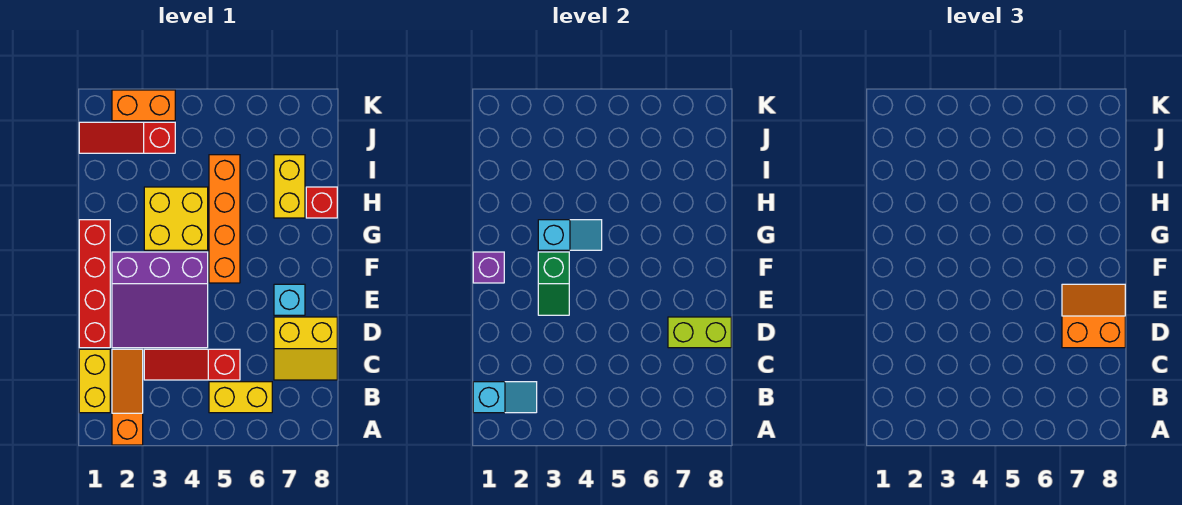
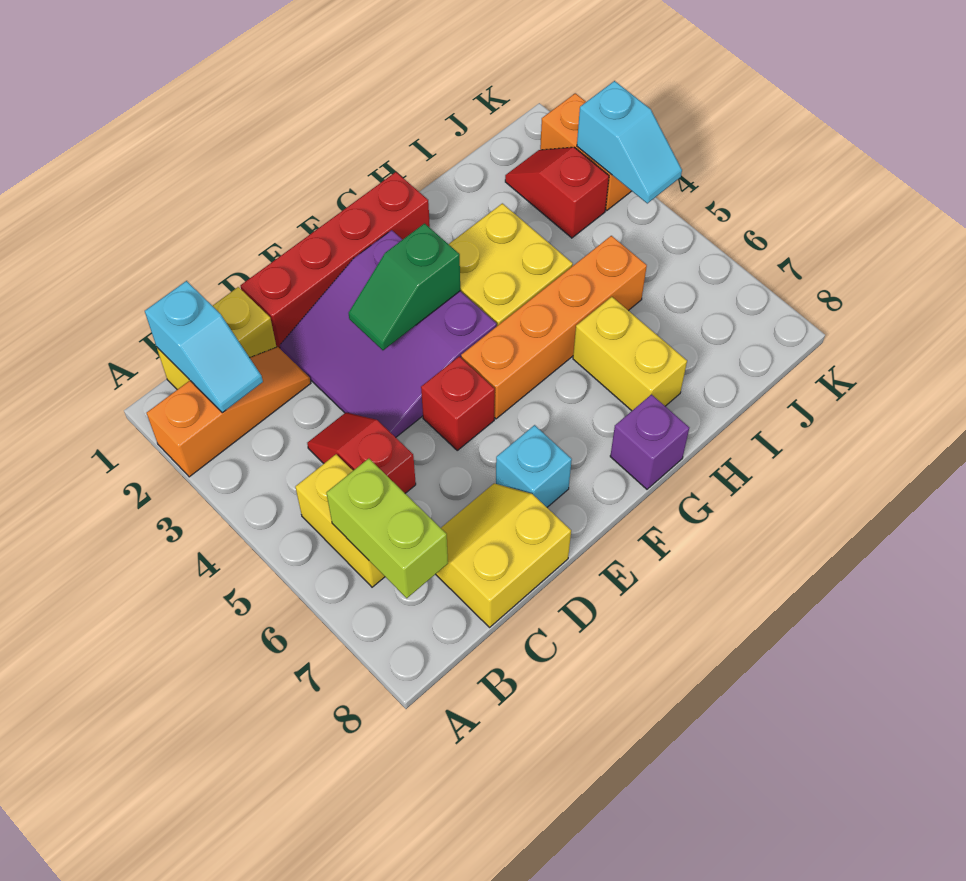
red 1x3 slope [144,349,240,380] -> red 1x2 slope [307,413,416,493]
yellow 2x2 slope [274,317,337,380] -> yellow 2x2 slope turned to [436,483,571,627]
lime 1x2 brick [668,317,731,348] -> lime 1x2 brick moved to [326,459,448,598]
orange 2x2 slope [1062,284,1125,348] -> none
purple 1x1 brick [473,252,504,283] -> purple 1x1 brick moved to [610,395,689,489]
cyan 1x2 slope [538,220,602,250] -> cyan 1x2 slope moved to [577,81,682,203]
yellow 1x2 brick [274,155,305,218] -> yellow 1x2 brick turned to [573,297,687,411]
red 1x1 brick [306,187,337,218] -> red 1x1 brick moved to [421,356,495,450]
red 1x3 slope [79,122,175,153] -> red 1x2 slope [505,147,609,238]

